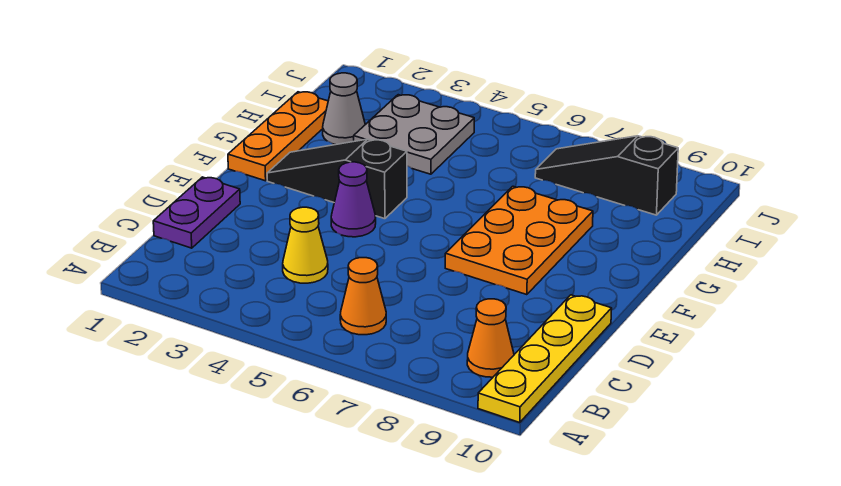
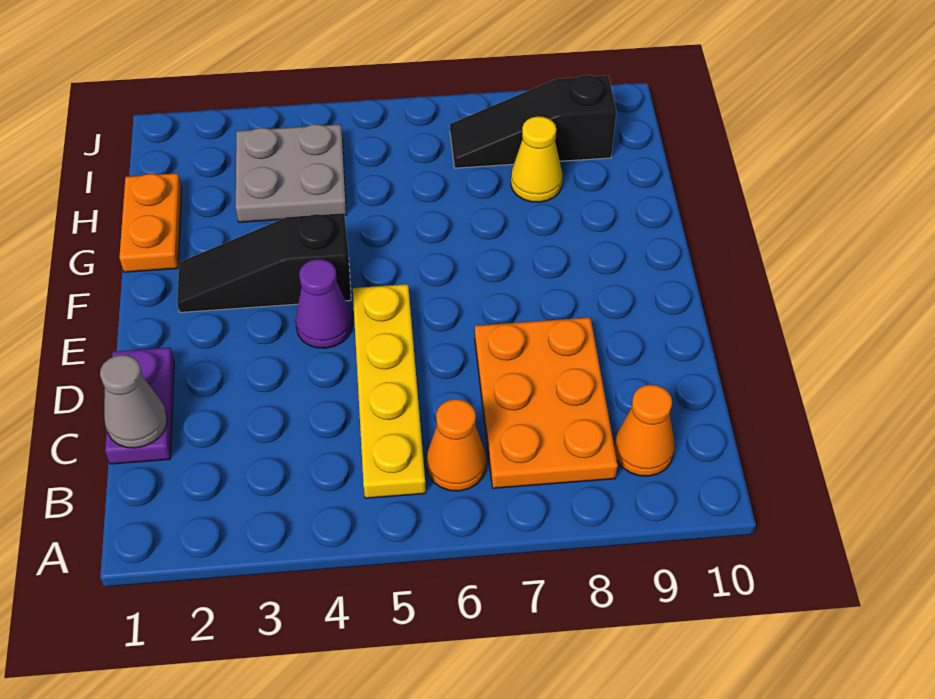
yellow 1x4 plate [478,295,612,423] -> yellow 1x4 plate moved to [353,284,426,498]
yellow 1x1 cone [283,207,328,283] -> yellow 1x1 cone moved to [511,116,563,202]
orange 2x3 plate [445,186,593,295] -> orange 2x3 plate moved to [475,317,618,488]
orange 1x3 plate [228,92,328,181] -> orange 1x2 plate [119,173,182,272]
grey 1x1 cone [323,73,365,145] -> grey 1x1 cone moved to [100,355,167,448]

